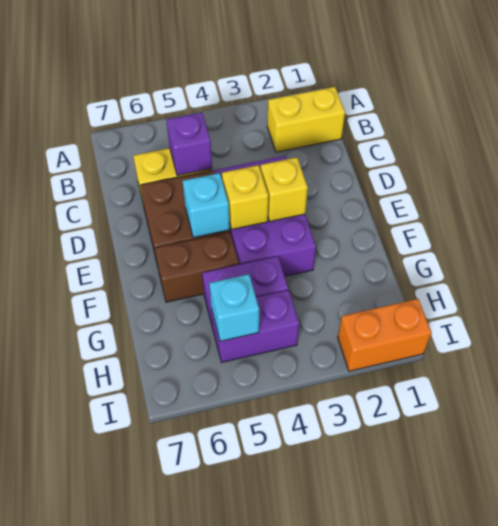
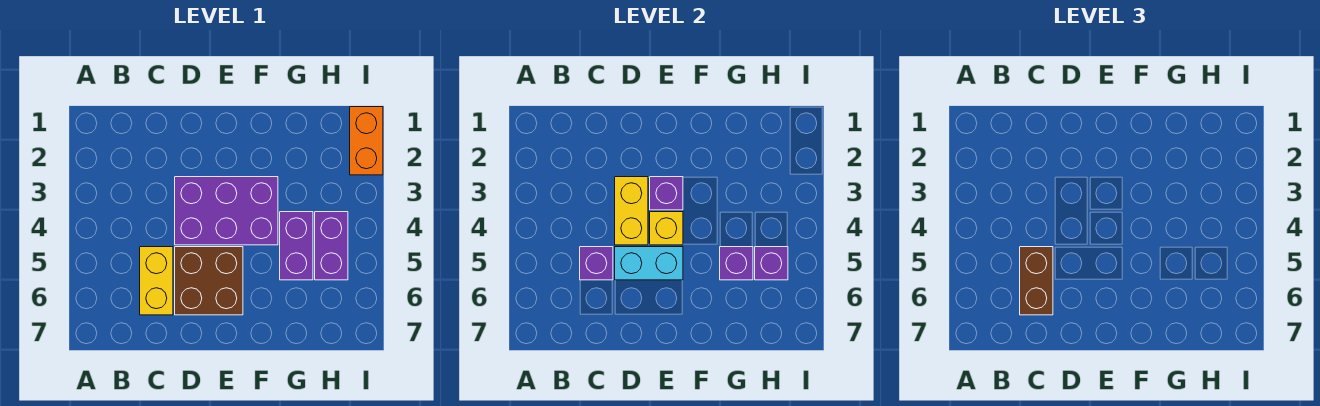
yellow 1x2 brick [267,87,345,152] -> yellow 1x2 brick moved to [615,177,648,245]
yellow 1x1 brick [261,157,308,221] -> purple 1x1 brick [650,177,683,210]
cyan 1x1 brick [183,173,230,238] -> cyan 1x2 brick [615,247,683,280]
brown 1x2 brick [155,232,239,302] -> brown 1x2 brick moved to [1020,247,1053,315]
none -> purple 1x1 brick [720,247,753,280]
cyan 1x1 brick [209,274,259,341] -> purple 1x1 brick [755,247,788,280]

